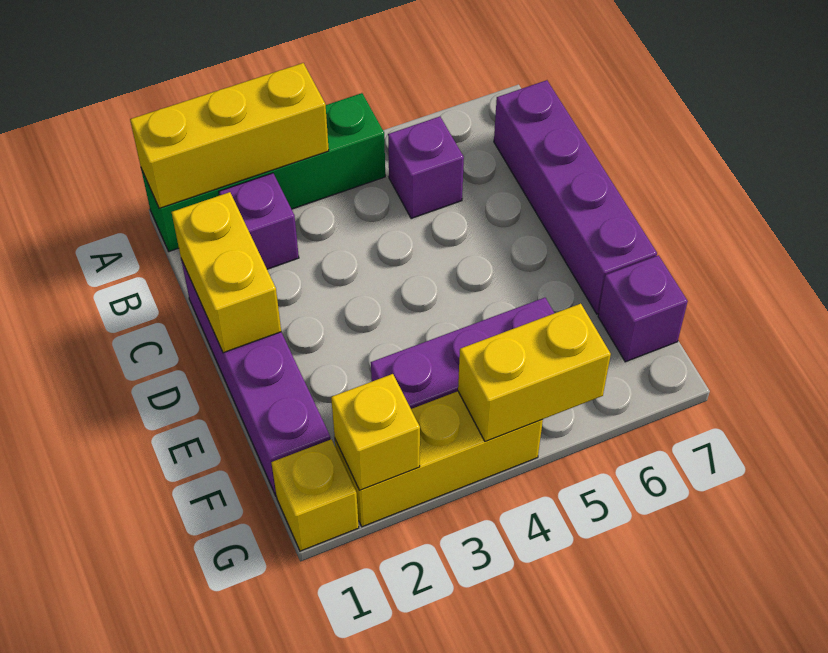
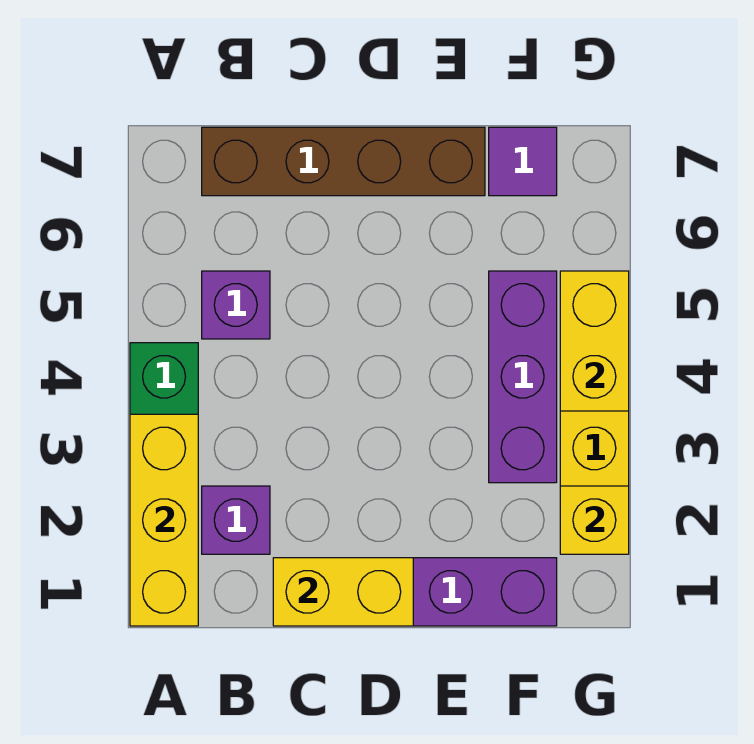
purple 1x4 brick [494,80,657,314] -> brown 1x4 brick [202,127,485,196]
purple 1x1 brick [598,255,688,362] -> purple 1x1 tile [489,127,557,196]
yellow 1x1 brick [271,439,359,551] -> none

